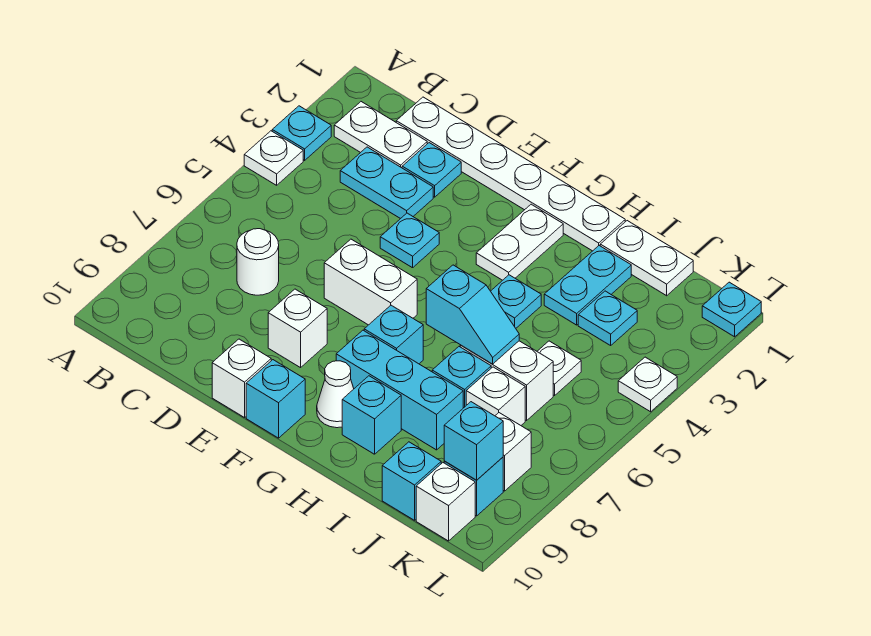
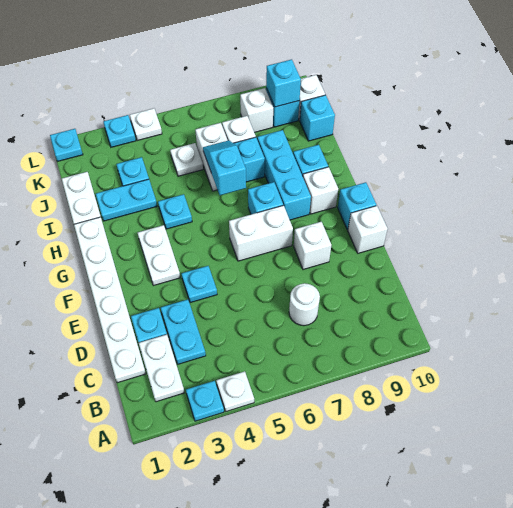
white 1x2 brick [324,239,417,325] -> white 1x2 brick turned to [229,205,293,261]
white 1x2 plate [476,204,563,280] -> white 1x2 plate turned to [138,225,180,286]
white 1x1 cone [317,361,354,428] -> white 1x1 brick [303,167,338,214]
none -> cyan 1x1 plate [103,115,136,147]

